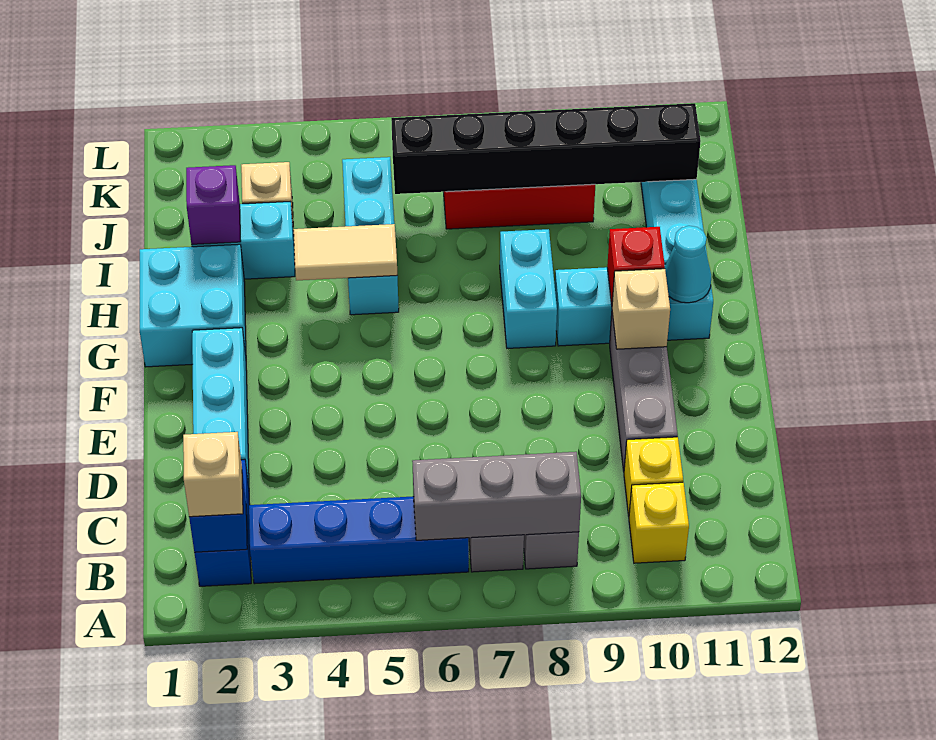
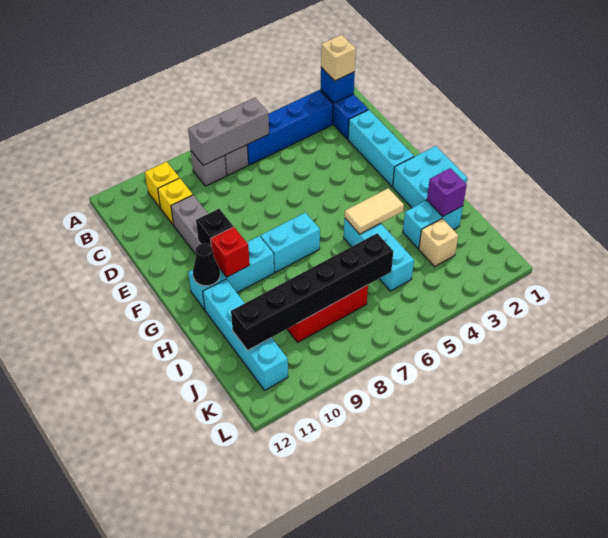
tan 1x1 brick [612,269,670,349] -> black 1x1 brick [196,209,233,246]
cyan 1x2 brick [500,229,557,348] -> cyan 1x2 brick turned to [260,212,320,272]
cyan 1x1 cone [665,226,711,303] -> black 1x1 cone [193,244,220,286]

